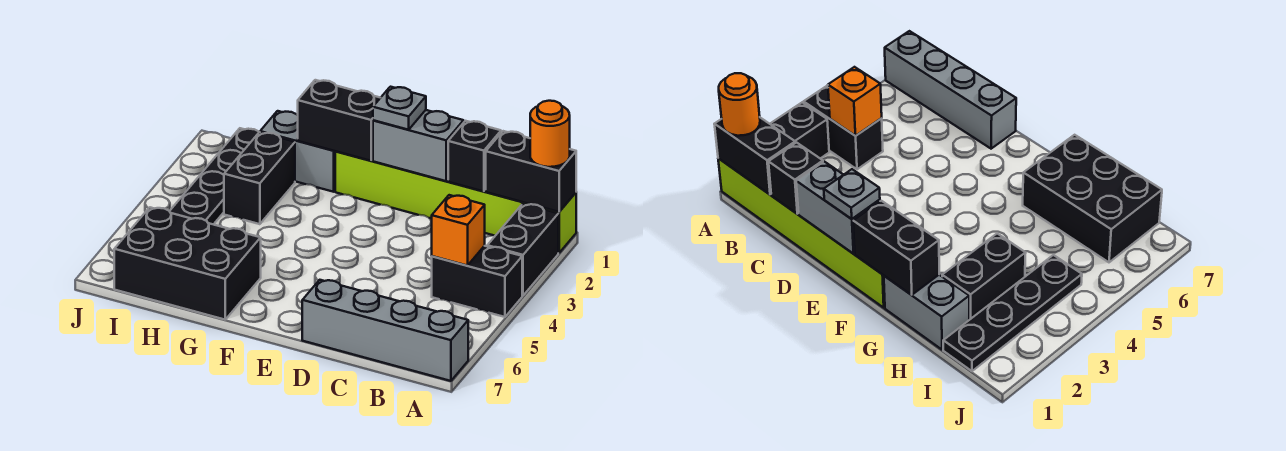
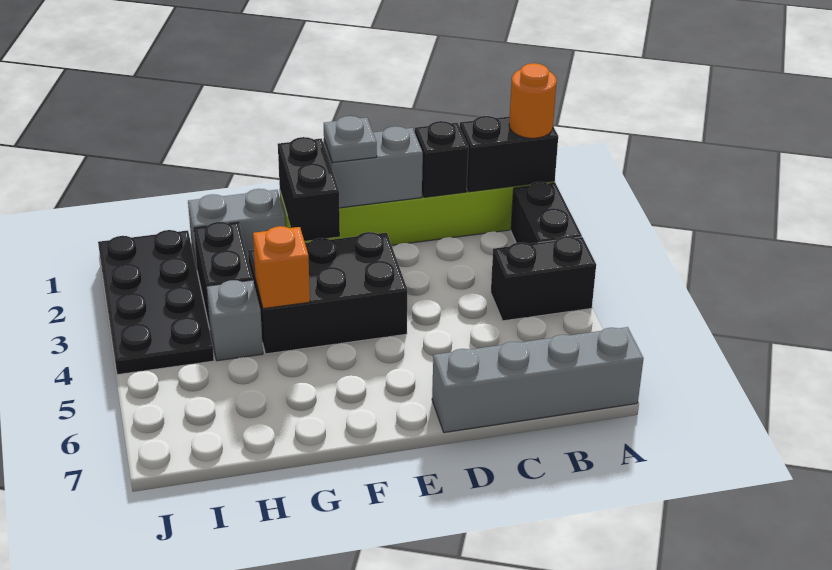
orange 1x1 brick [431,195,485,266] -> orange 1x1 brick moved to [253,226,310,309]
black 1x2 brick [298,80,380,161] -> black 1x2 brick turned to [278,137,340,241]
black 2x3 brick [114,207,261,320] -> black 2x3 brick moved to [248,232,407,354]
none -> grey 1x1 brick [207,280,263,361]
black 1x4 plate [170,128,259,224] -> black 2x4 plate [98,230,214,375]

